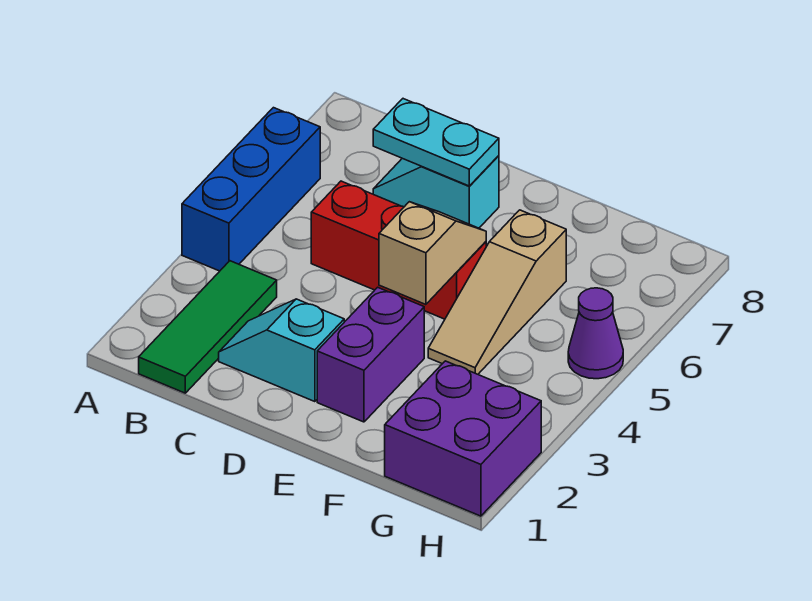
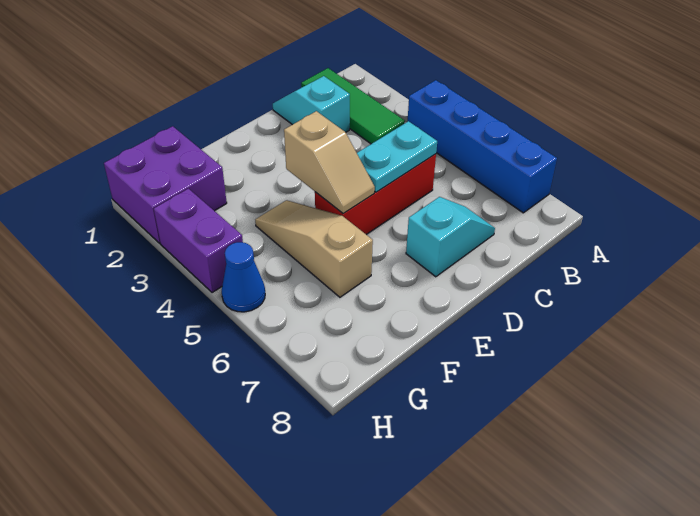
blue 1x3 brick [182,108,320,271] -> blue 1x4 brick [408,80,557,213]
cyan 1x2 slope [219,299,344,402] -> cyan 1x2 slope turned to [273,76,350,132]
cyan 1x2 plate [373,99,499,186] -> cyan 1x2 plate moved to [357,121,437,192]
purple 1x2 brick [317,287,424,422] -> purple 1x2 brick moved to [154,188,243,293]
purple 1x1 cone [568,288,623,379] -> blue 1x1 cone [221,242,265,312]

